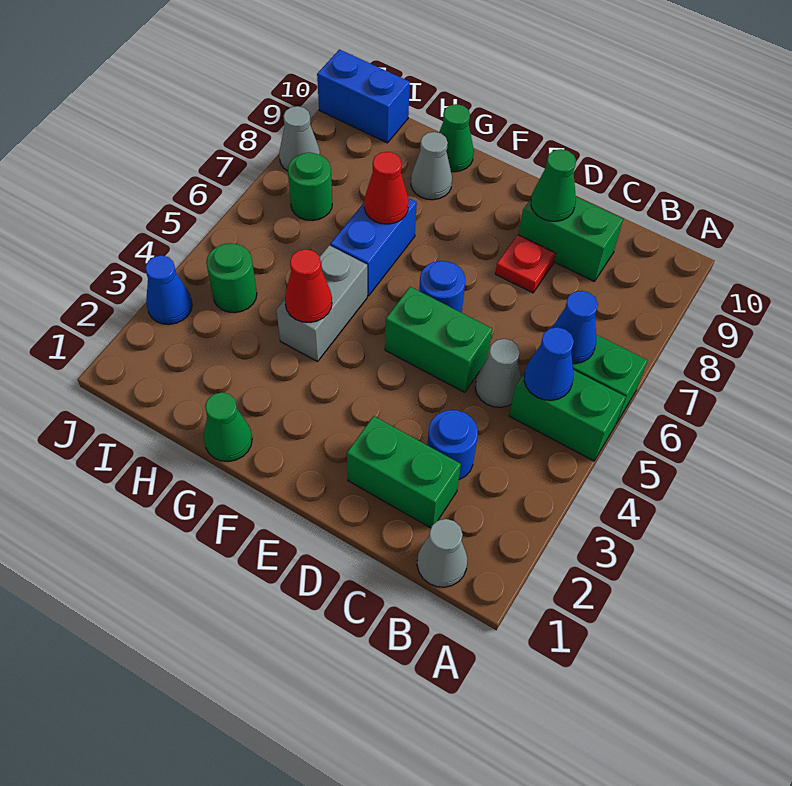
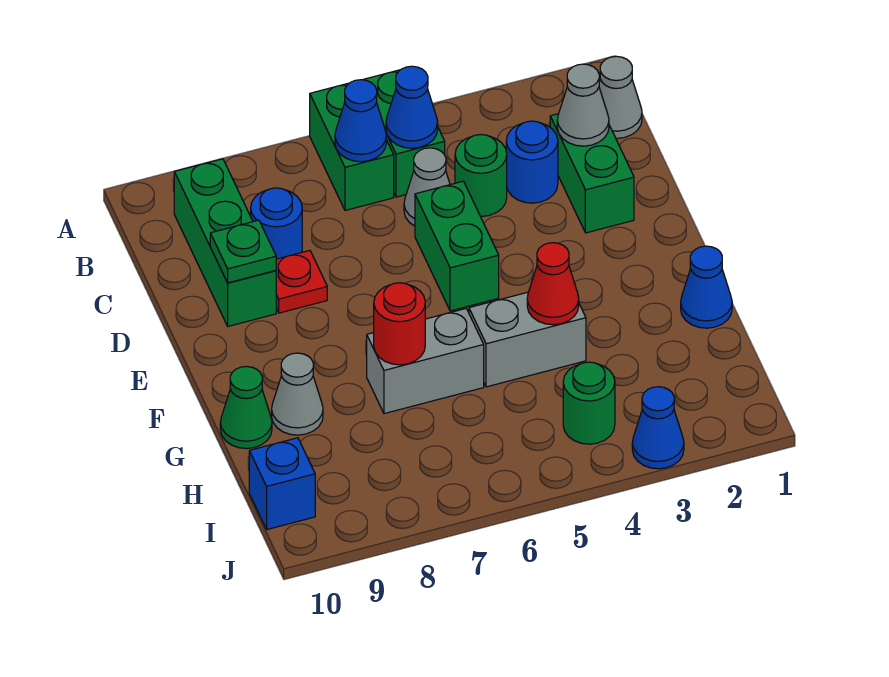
green 1x2 brick [518,197,623,281] -> green 1x3 brick [174,159,276,326]
green 1x1 cone [531,149,576,221] -> green 1x1 plate [210,220,276,283]
blue 1x1 round brick [419,261,465,313] -> blue 1x1 round brick moved to [251,188,302,259]
green 1x1 cone [204,392,252,461] -> blue 1x1 cone [681,246,732,328]
blue 1x2 brick [330,198,417,296] -> grey 1x2 brick [367,309,484,414]
red 1x1 cone [364,152,409,224] -> red 1x1 round brick [374,283,425,365]
green 1x1 round brick [288,152,332,221] -> green 1x1 round brick moved to [455,135,507,217]
blue 1x2 brick [317,50,410,143] -> blue 1x1 brick [249,438,315,529]
grey 1x1 cone [279,106,320,171] -> grey 1x1 cone moved to [557,64,609,146]

